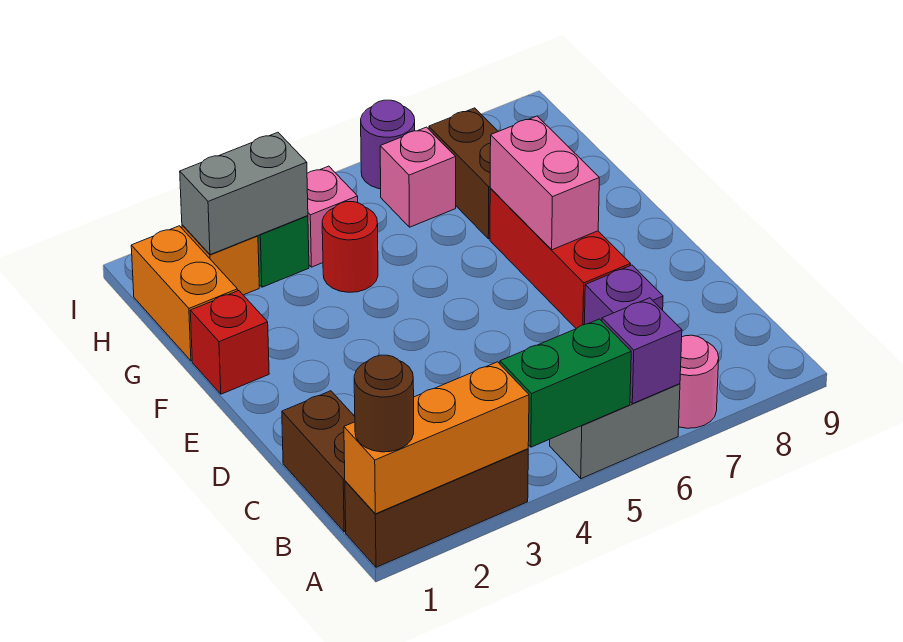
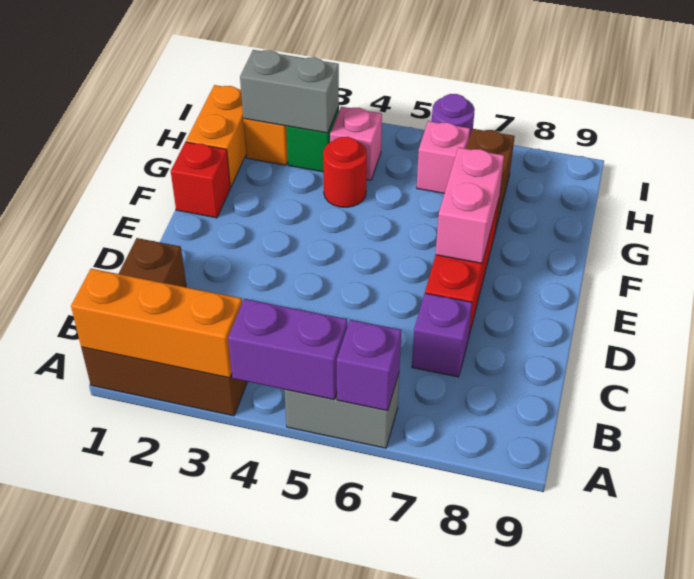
brown 1x1 round brick [354,355,414,452] -> none
green 1x2 brick [500,319,631,447] -> purple 1x2 brick [228,299,347,399]
pink 1x1 round brick [679,335,719,428] -> none

